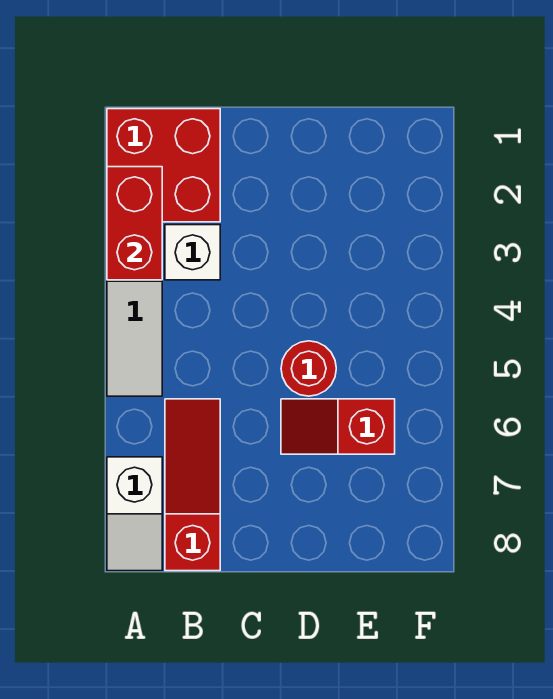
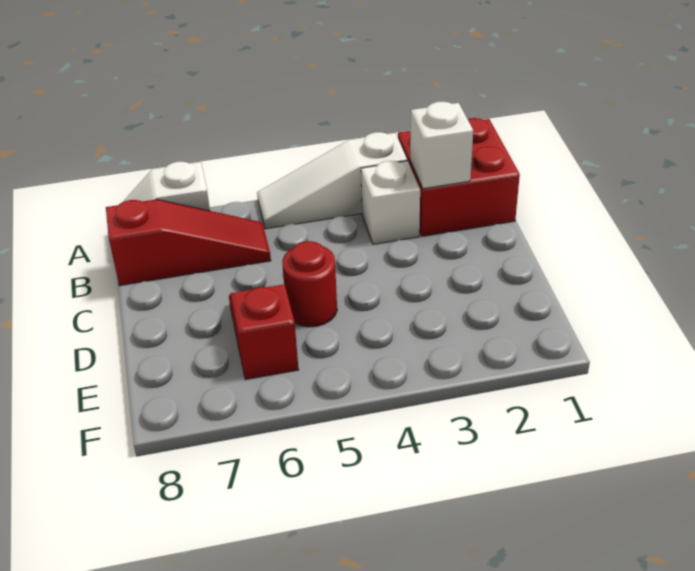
red 1x2 brick [107,167,162,280] -> none
none -> white 1x1 brick [410,102,473,189]

